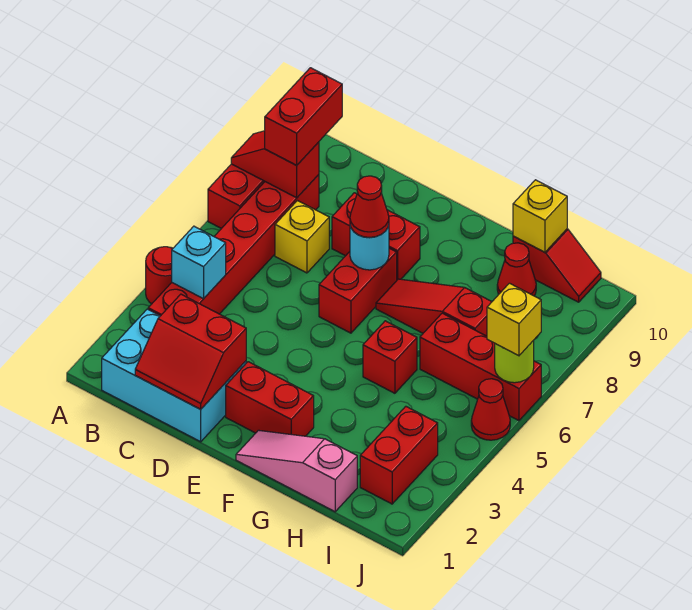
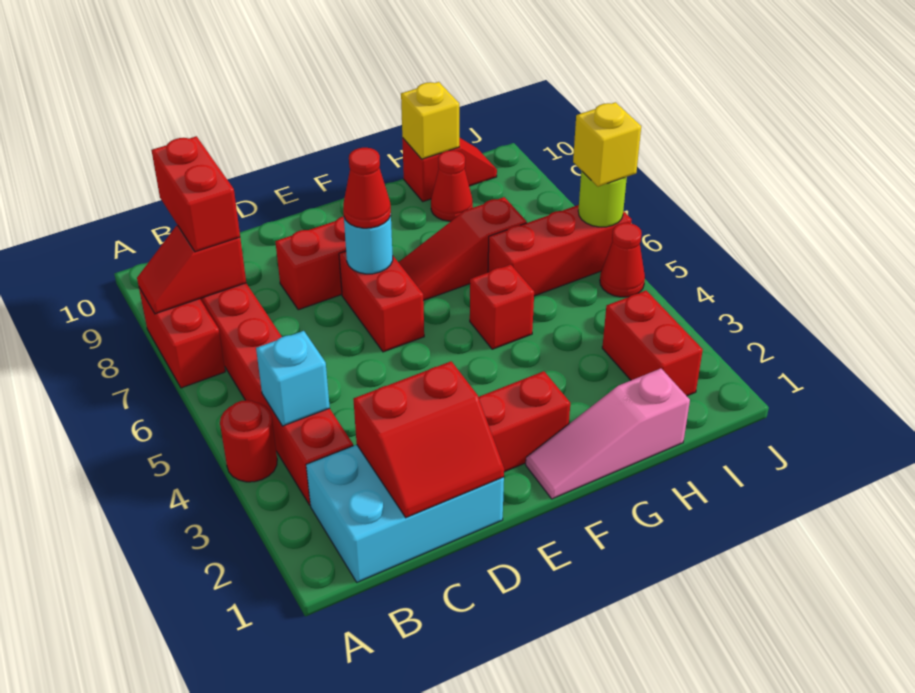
yellow 1x1 brick [275,201,329,273] -> none

